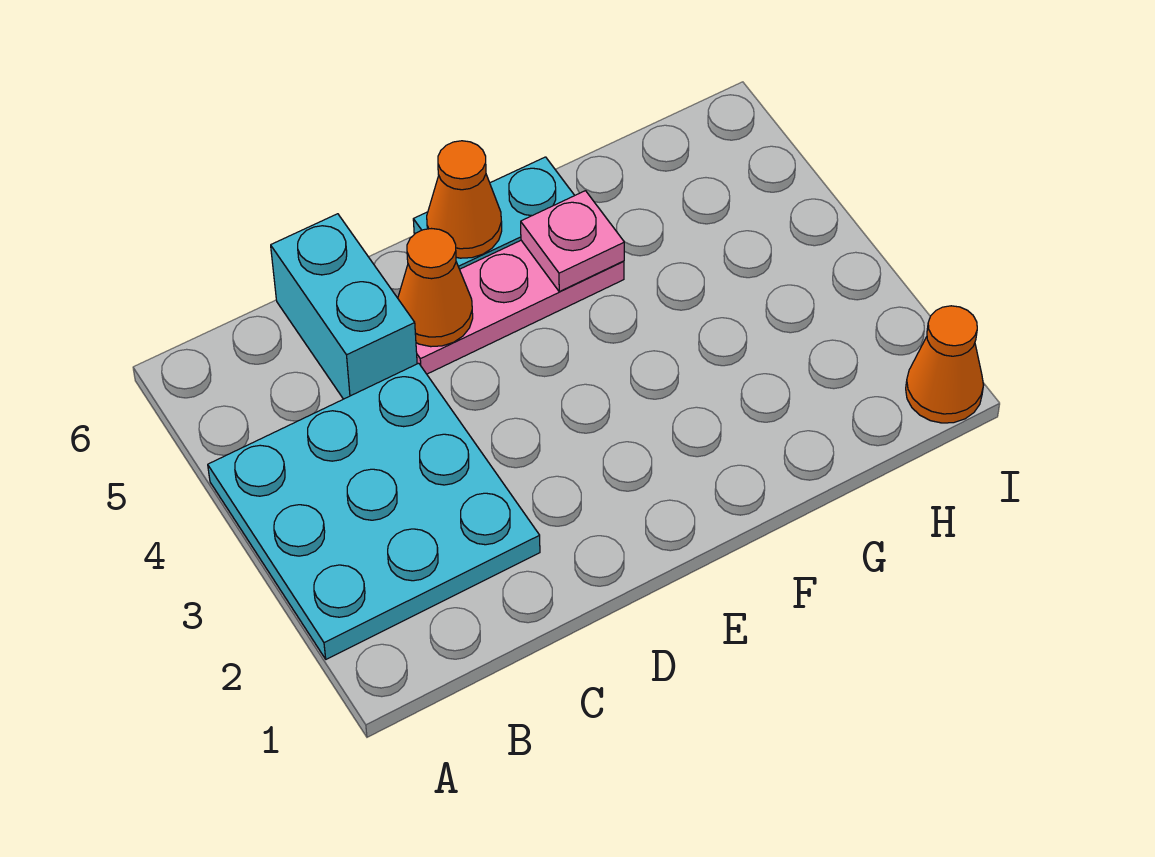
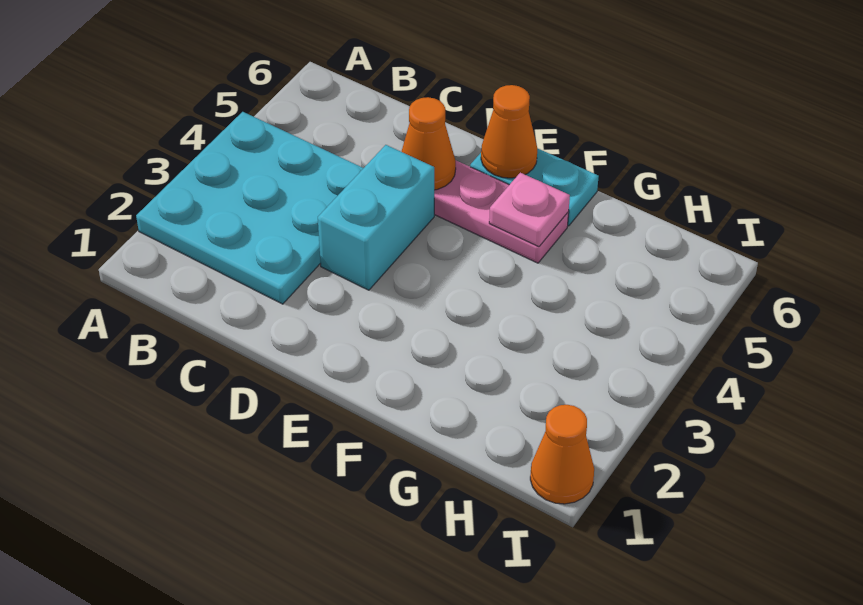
cyan 1x2 brick [271,214,417,399] -> cyan 1x2 brick moved to [318,145,434,290]

